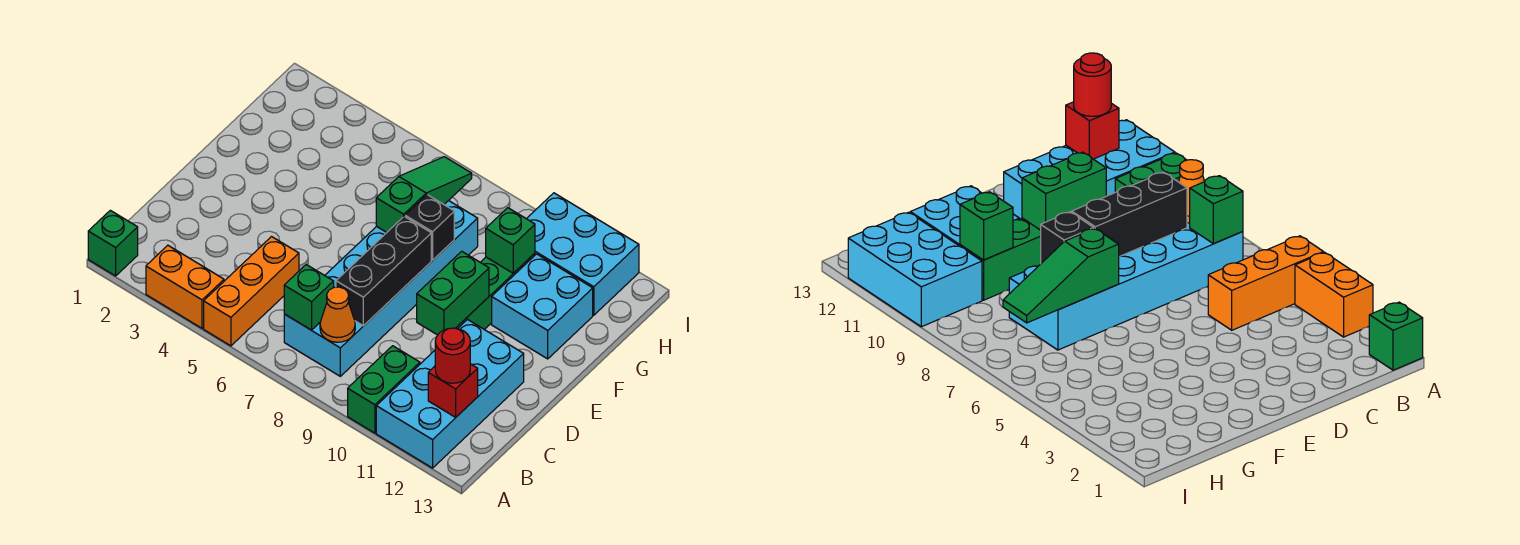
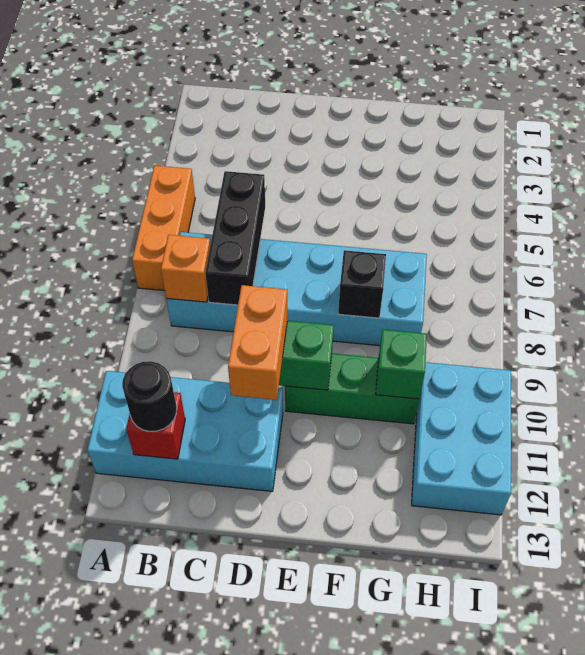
green 1x1 brick [88,210,138,276] -> none
orange 1x2 brick [146,245,224,328] -> orange 1x2 brick moved to [228,285,287,400]
orange 1x3 brick [204,237,299,346] -> orange 1x3 brick turned to [132,166,195,291]
green 1x2 brick [348,346,420,433] -> none
green 1x1 brick [284,265,334,330] -> none
orange 1x1 cone [320,287,355,342] -> orange 1x1 brick [161,235,210,302]
red 1x1 round brick [435,328,470,383] -> black 1x1 round brick [122,361,177,432]
black 1x3 brick [336,217,431,326] -> black 1x3 brick turned to [205,171,265,305]
green 1x3 slope [376,157,472,232] -> none
cyan 2x2 brick [492,254,593,359] -> none

